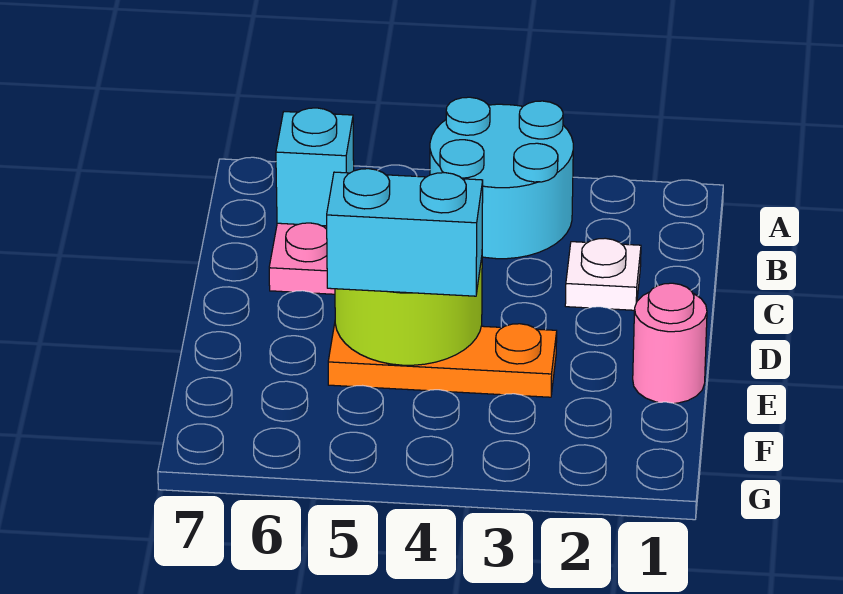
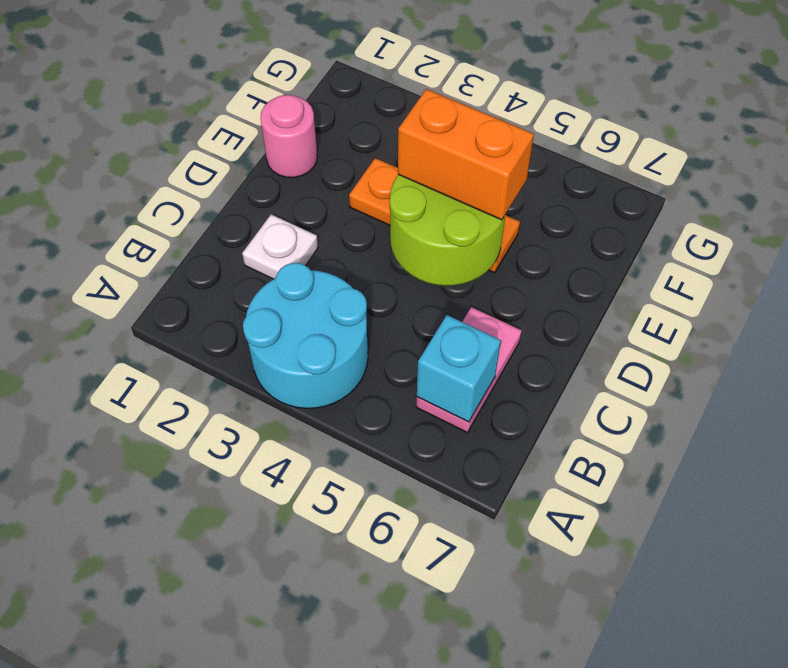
cyan 1x2 brick [327,169,483,296] -> orange 1x2 brick [398,89,534,220]

